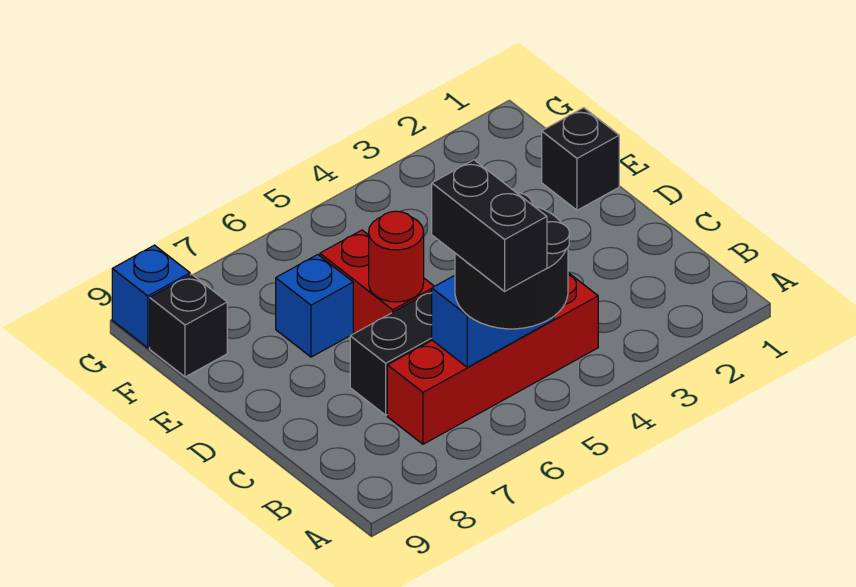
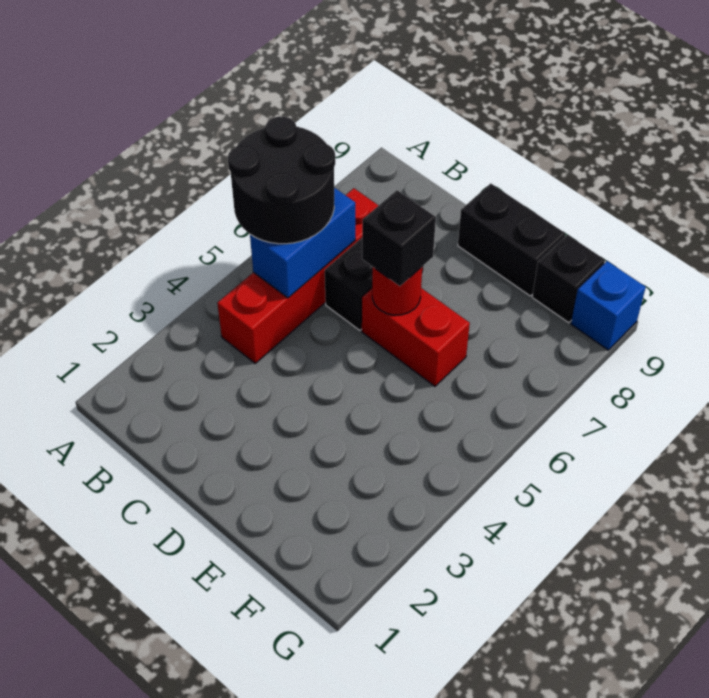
black 1x2 brick [432,160,547,291] -> black 1x2 brick moved to [458,183,565,296]
black 1x1 brick [542,108,619,210] -> black 1x1 brick moved to [362,190,436,286]
blue 1x1 brick [276,255,353,357] -> none

